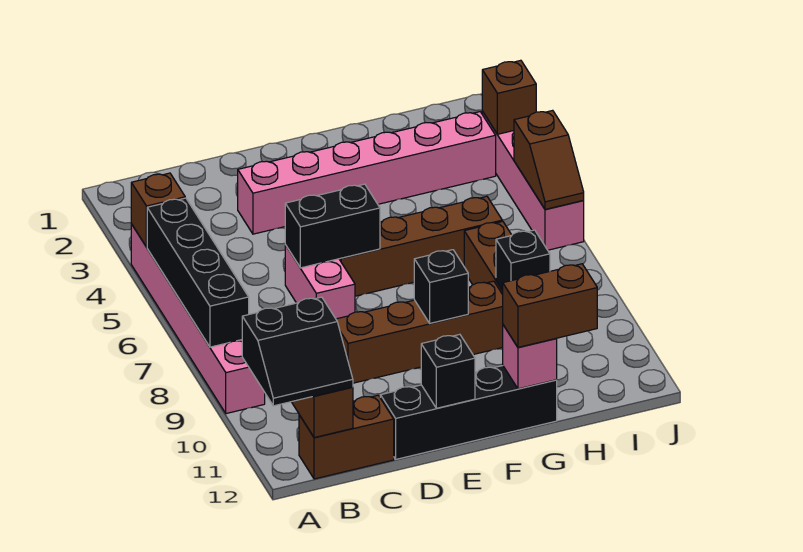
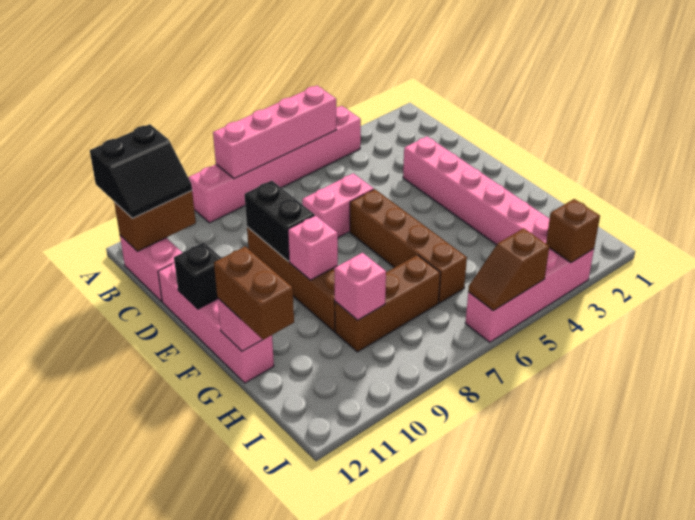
brown 1x1 brick [131,173,185,247] -> none
black 1x4 brick [147,198,249,347] -> pink 1x4 brick [213,86,336,179]
black 2x2 slope [242,297,353,406] -> black 2x2 slope turned to [90,124,192,218]
brown 1x2 brick [299,395,394,479] -> pink 1x2 brick [120,235,183,302]
black 1x2 brick [285,184,380,268] -> black 1x2 brick moved to [245,181,315,261]
black 1x4 brick [380,366,557,459] -> pink 1x4 brick [158,263,274,383]
black 1x1 brick [414,250,468,323] -> pink 1x1 brick [288,215,338,280]
black 1x1 brick [496,230,550,290] -> pink 1x1 brick [334,253,386,320]

